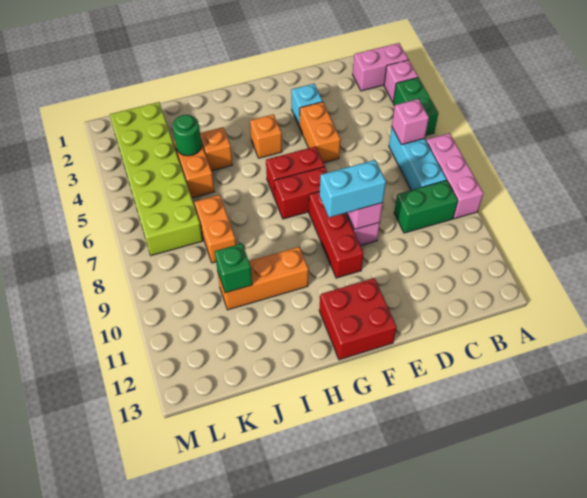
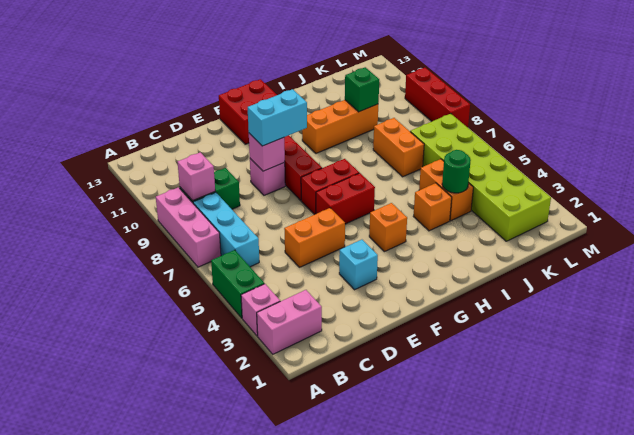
pink 1x1 brick [392,99,429,145] -> pink 1x1 brick moved to [178,152,215,201]
orange 1x2 brick [299,102,340,163] -> orange 1x2 brick turned to [284,208,345,267]
none -> red 1x3 brick [405,68,470,127]

